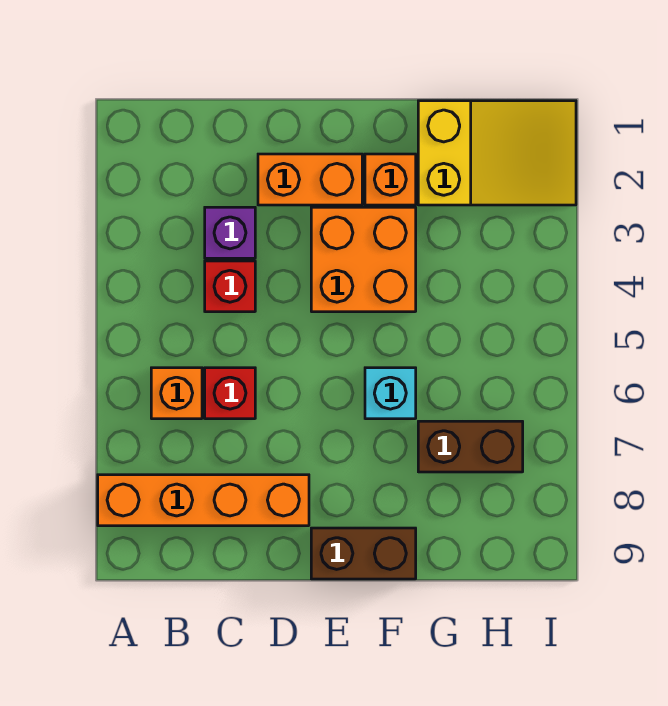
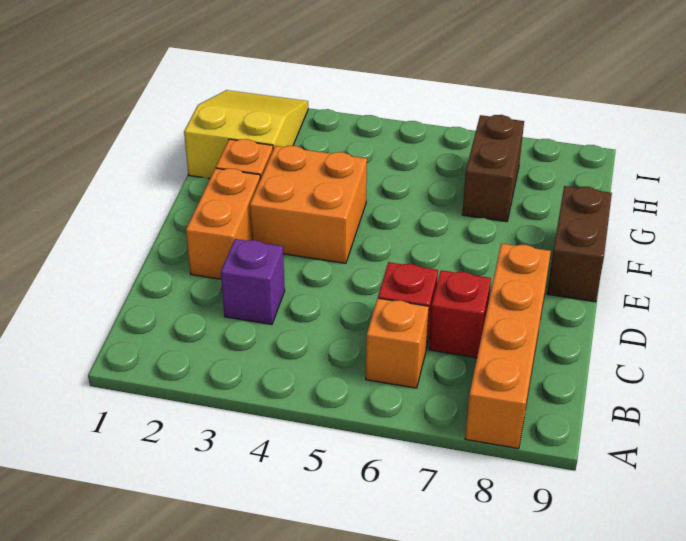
red 1x1 brick [205,261,255,312] -> red 1x1 brick moved to [429,270,491,358]
cyan 1x1 brick [365,368,416,419] -> none

